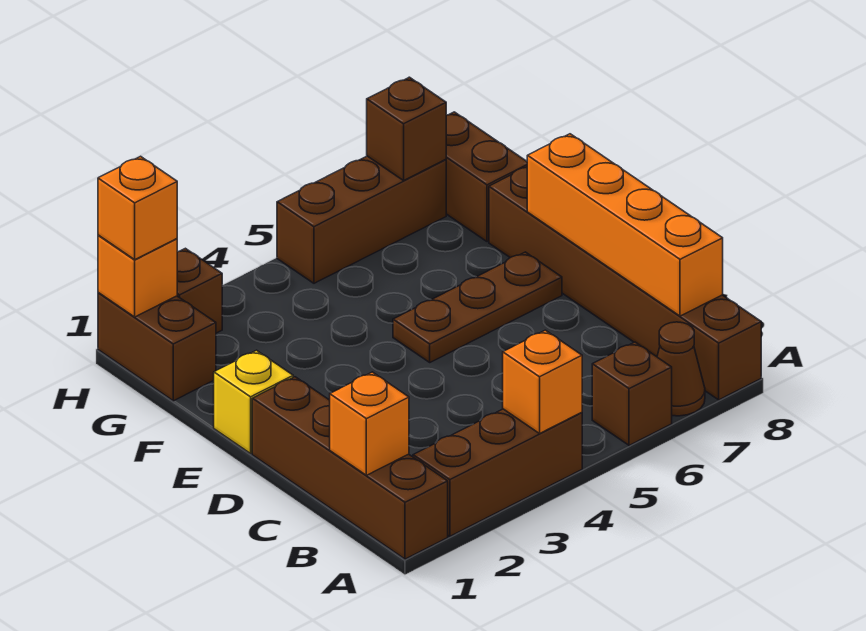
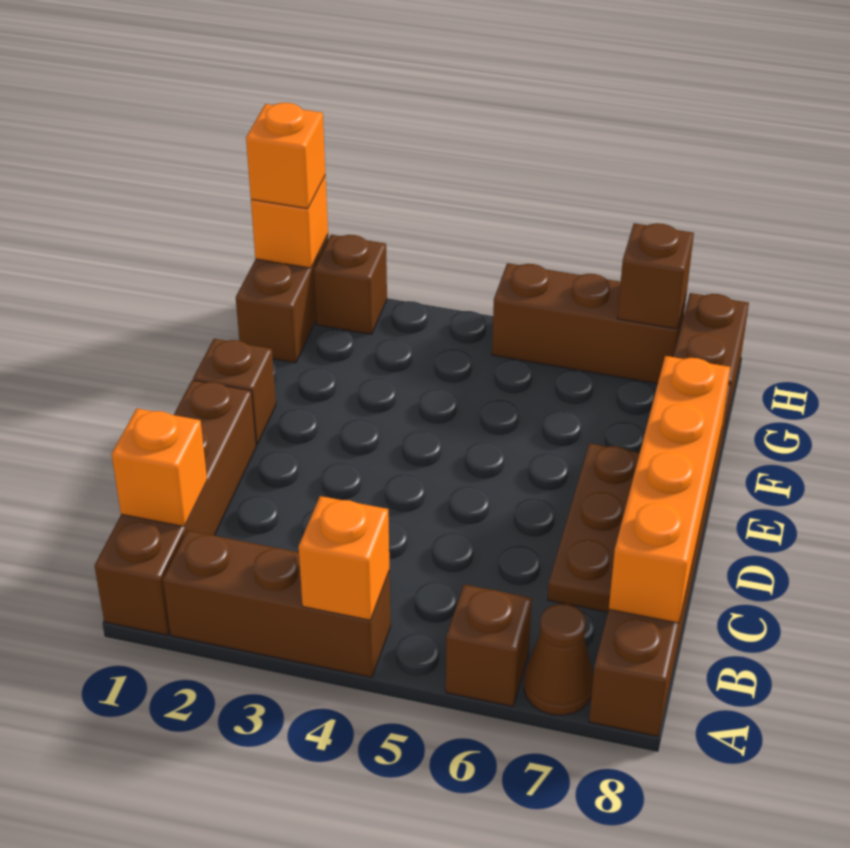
yellow 1x1 brick [214,350,293,453] -> brown 1x1 brick [193,339,276,445]
brown 1x3 plate [393,252,562,362] -> brown 1x3 plate turned to [548,443,640,612]

